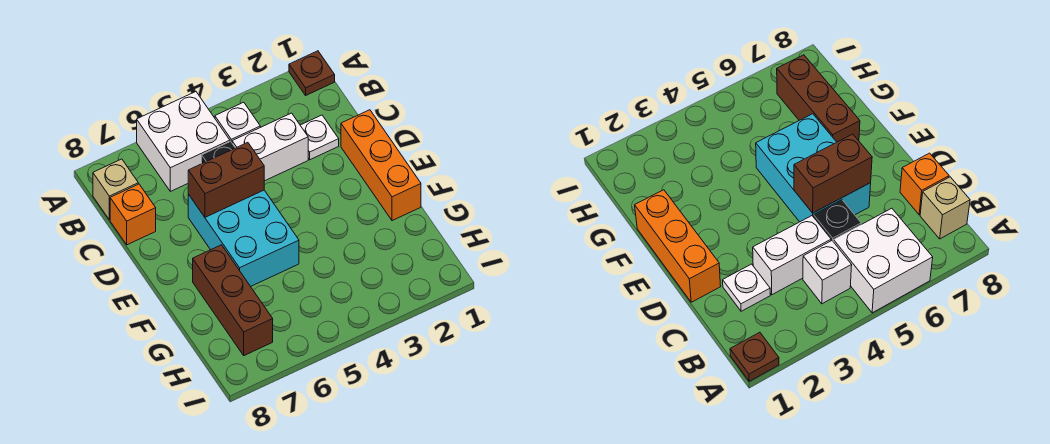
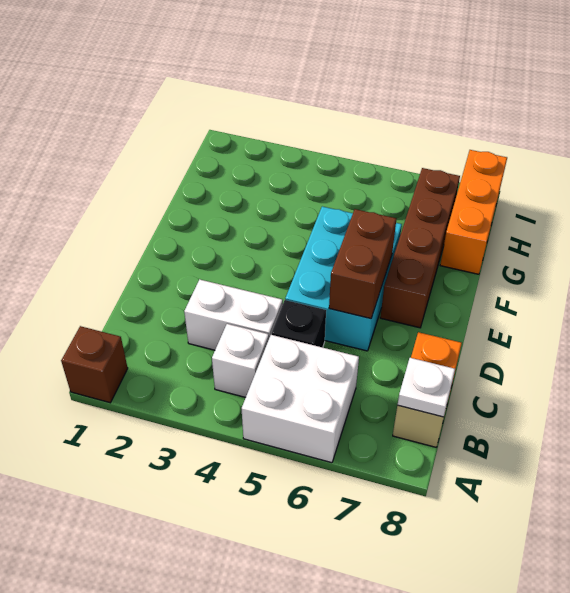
brown 1x1 plate [289,51,335,95] -> brown 1x1 brick [61,326,128,403]
white 1x1 plate [300,115,339,160] -> white 1x1 plate moved to [398,358,455,417]
orange 1x3 brick [341,110,421,221] -> orange 1x3 brick moved to [440,150,507,274]
brown 1x2 brick [188,143,264,217] -> brown 1x2 brick turned to [329,209,397,319]
brown 1x3 brick [193,245,273,356] -> brown 1x4 brick [380,168,460,328]

